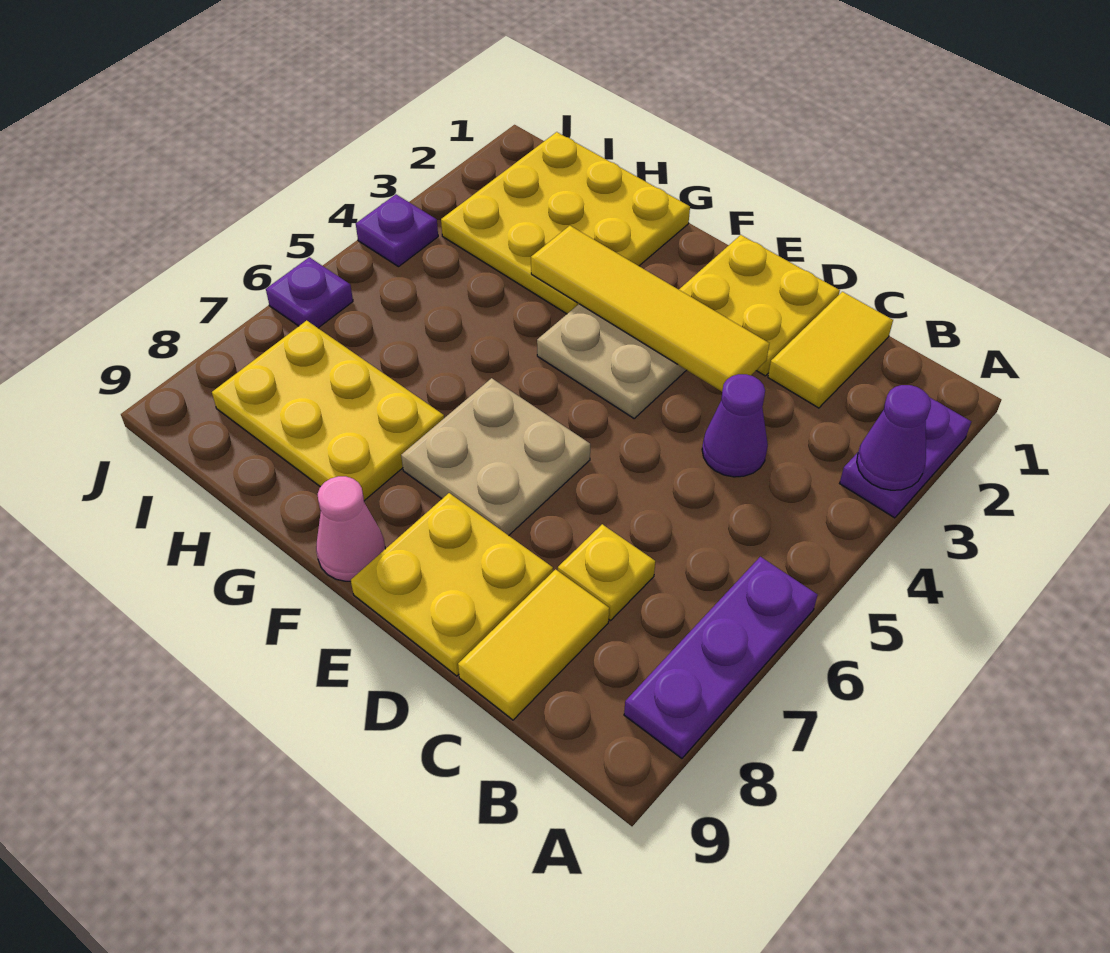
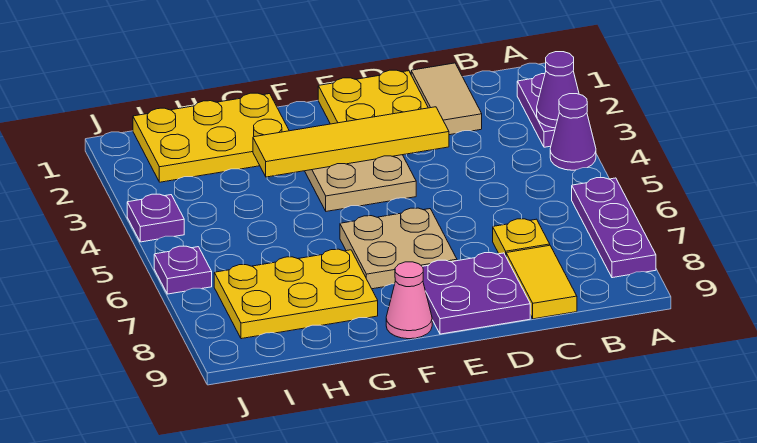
yellow 1x2 tile [768,292,893,408] -> tan 1x2 tile [411,63,482,135]
purple 1x1 cone [702,374,768,477] -> purple 1x1 cone moved to [550,94,596,170]
yellow 2x2 plate [351,493,553,676] -> purple 2x2 plate [422,253,530,334]
yellow 3x3 plate [441,132,690,314] -> yellow 2x3 plate [133,93,289,182]

